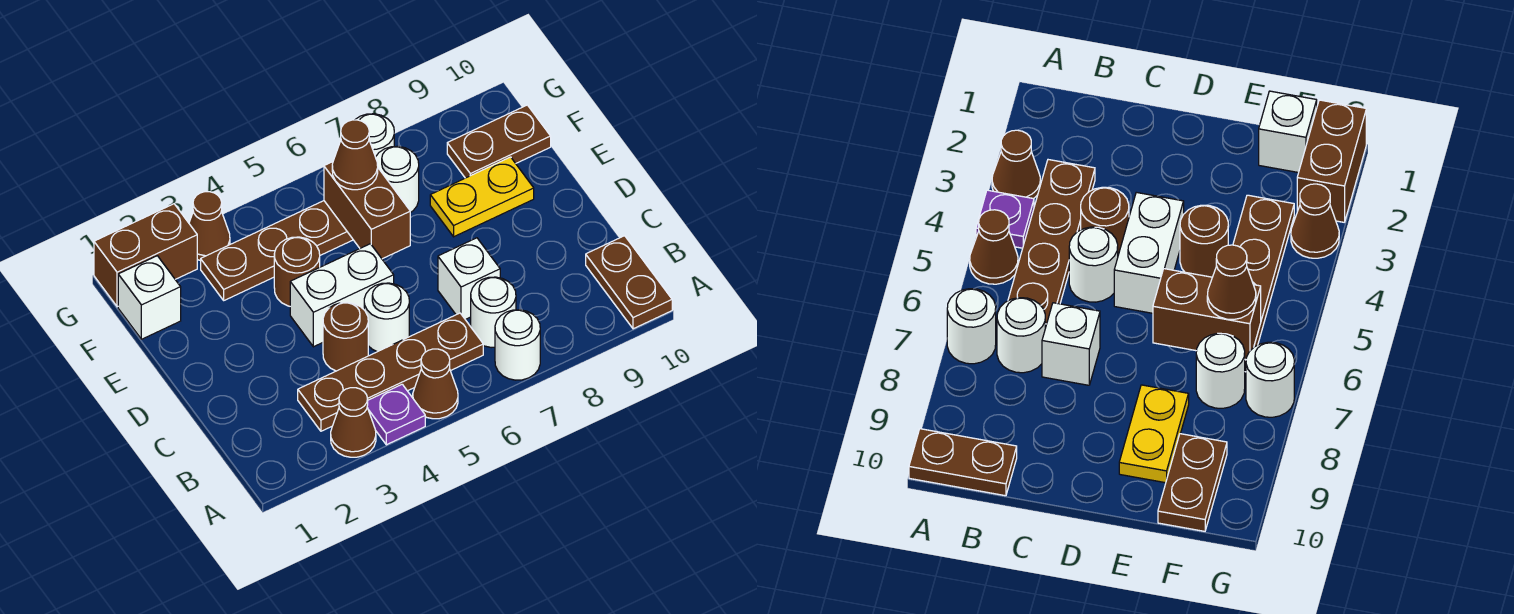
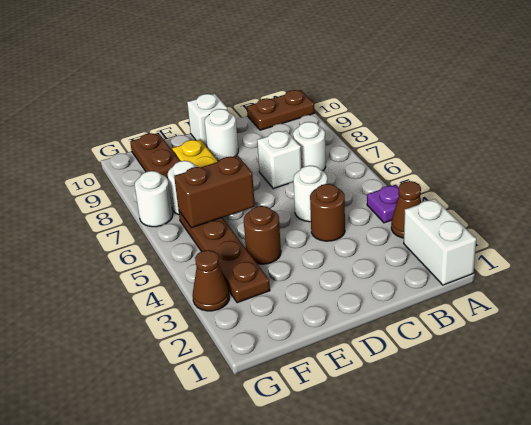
brown 1x1 cone [413,349,458,419] -> none
white 1x1 round brick [495,310,540,380] -> white 1x1 round brick moved to [205,109,238,161]
brown 1x4 plate [298,313,483,431] -> none
white 1x2 brick [290,244,394,347] -> white 1x2 brick moved to [404,199,476,285]
white 1x1 brick [118,256,181,339] -> white 1x1 brick moved to [187,94,228,147]
brown 1x1 cone [332,120,378,190] -> none
brown 1x2 brick [94,204,197,307] -> none

